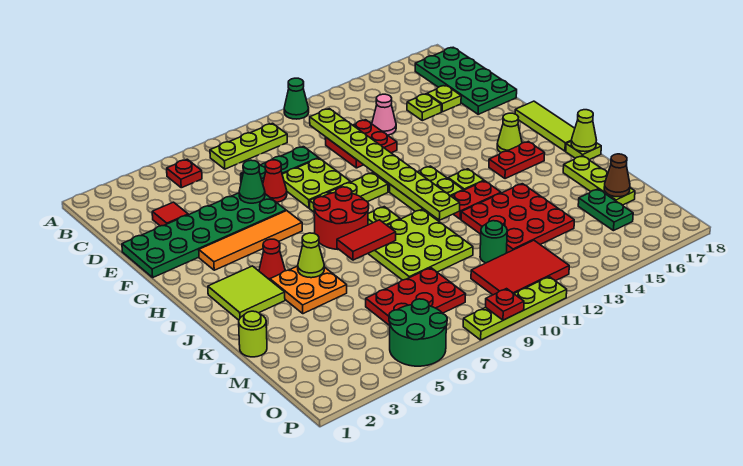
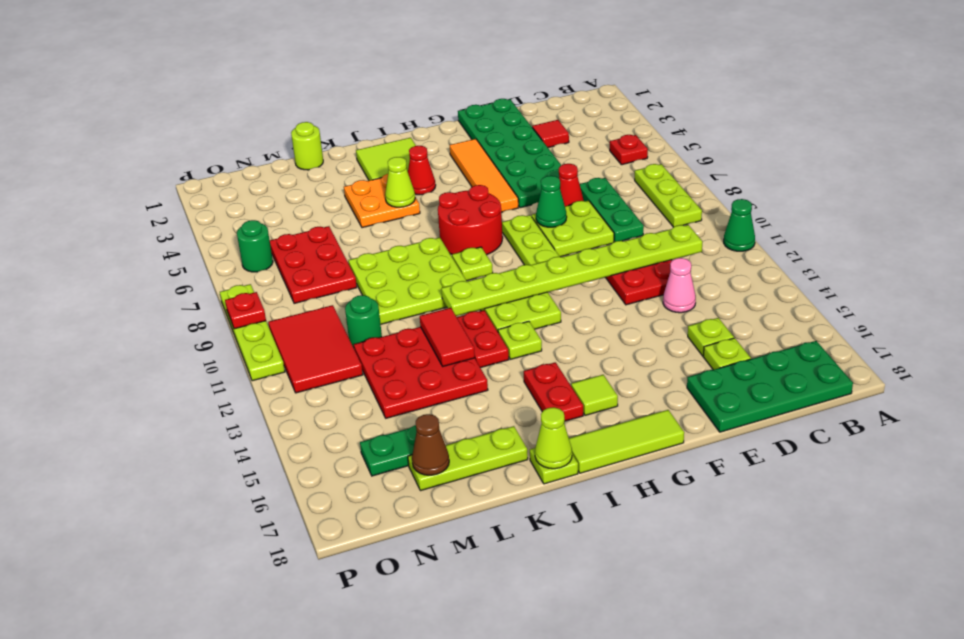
green 1x1 cone [239,160,265,203] -> green 1x1 cone moved to [536,176,567,227]
lime 1x1 cone [497,113,522,152] -> lime 1x1 tile [571,375,618,415]
red 1x2 tile [337,220,396,260] -> red 1x2 tile moved to [420,308,475,366]
green 2x2 round brick [389,299,447,366] -> green 1x1 round brick [237,220,273,272]

